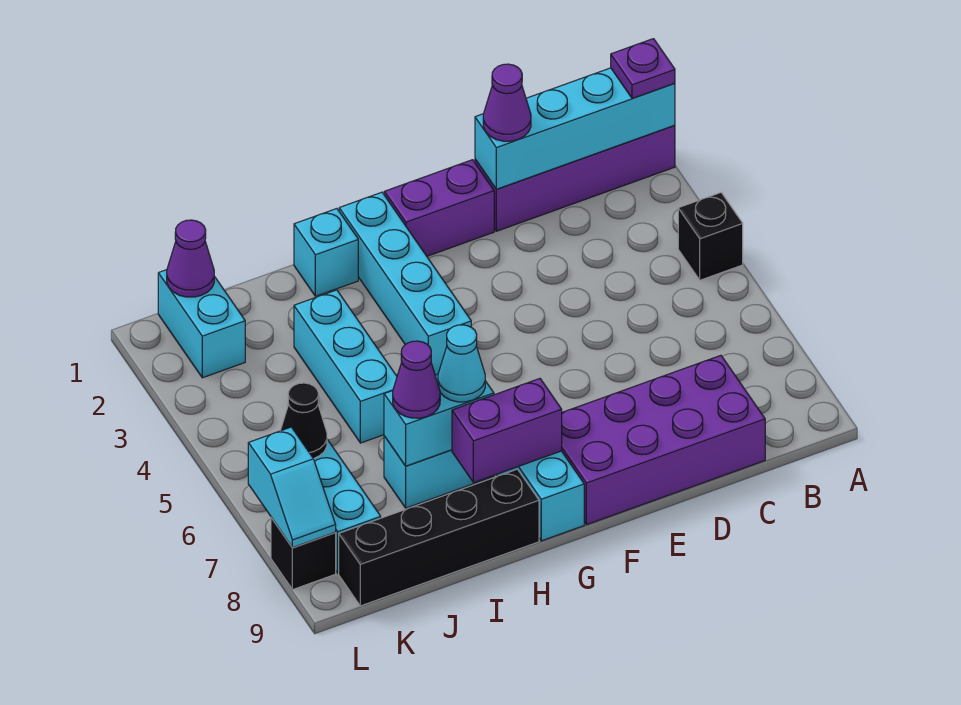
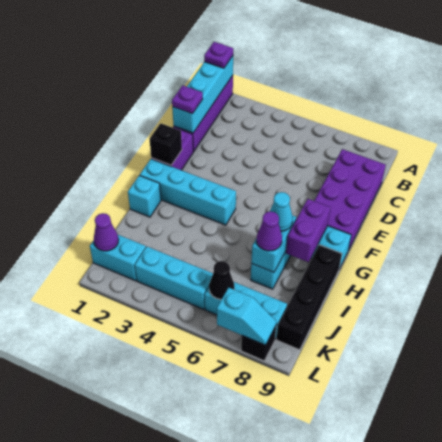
black 1x1 brick [678,193,743,280] -> black 1x1 brick moved to [150,123,182,165]
purple 1x1 cone [483,64,531,141] -> purple 1x1 plate [172,85,203,114]
cyan 1x3 brick [294,290,397,443] -> cyan 1x3 brick moved to [135,247,213,309]

